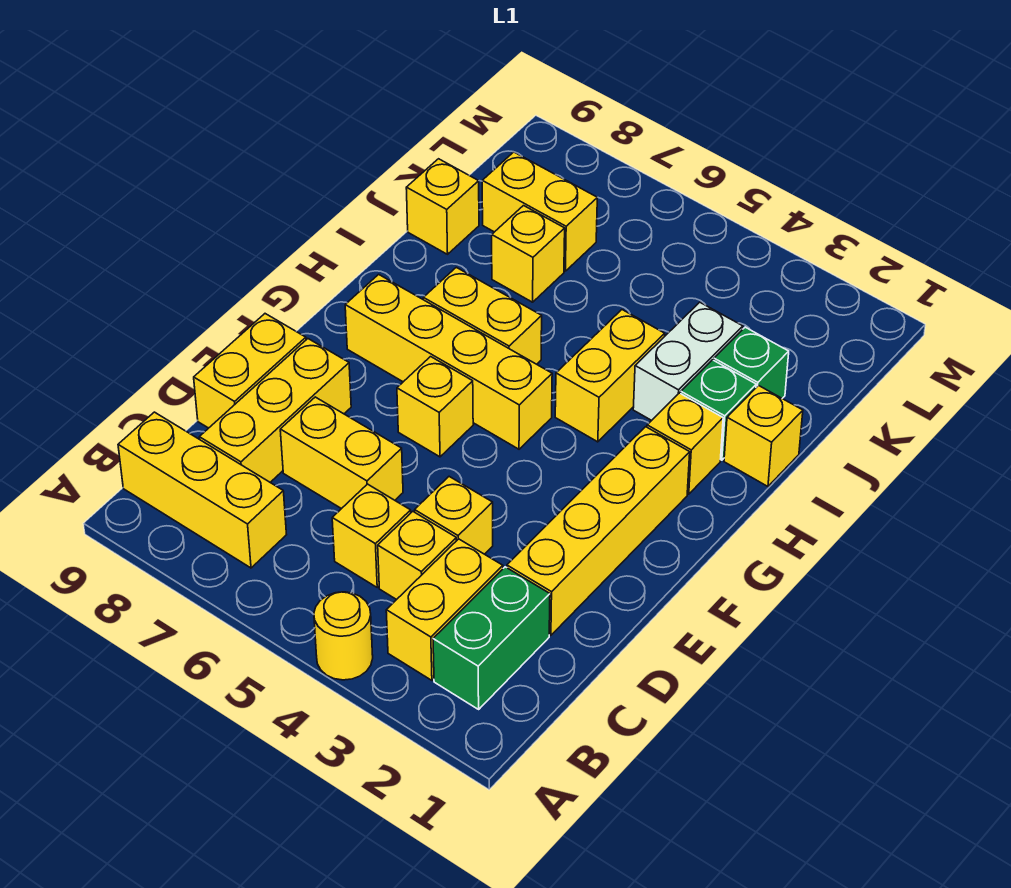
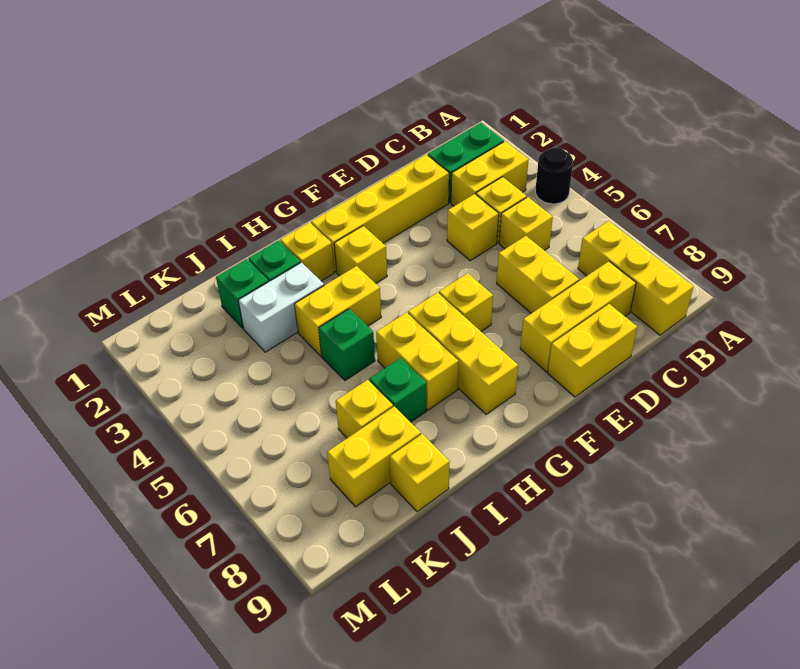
yellow 1x1 round brick [314,592,373,680] -> black 1x1 round brick [535,148,573,204]
yellow 1x4 brick [345,274,552,449] -> yellow 1x3 brick [408,293,518,414]
yellow 1x1 brick [724,386,803,486] -> yellow 1x1 brick moved to [334,226,387,284]
none -> green 1x1 brick [319,309,375,380]
none -> green 1x1 brick [369,358,426,422]
yellow 1x2 brick [482,152,597,271] -> yellow 1x2 brick turned to [327,406,421,507]

